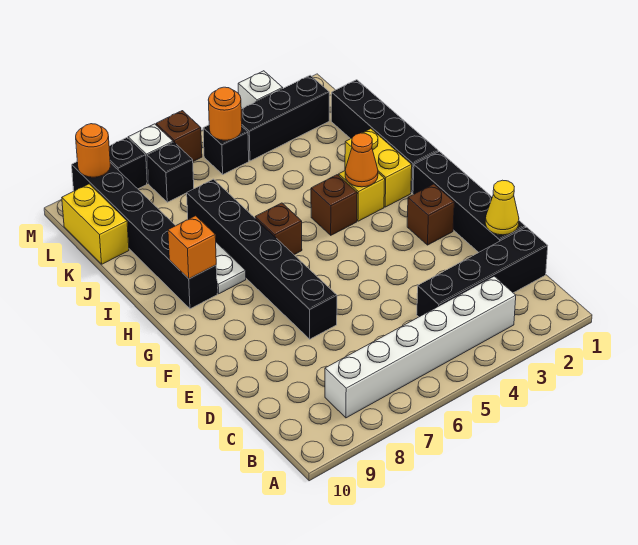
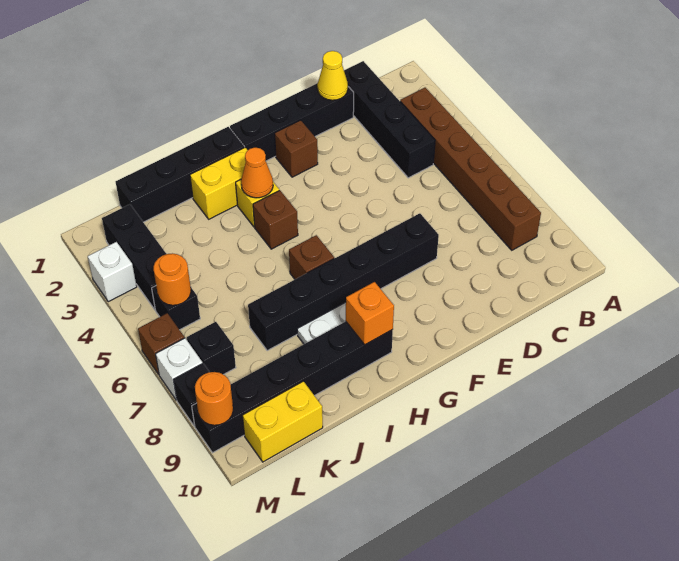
white 1x6 brick [325,276,516,418] -> brown 1x6 brick [400,88,541,250]

